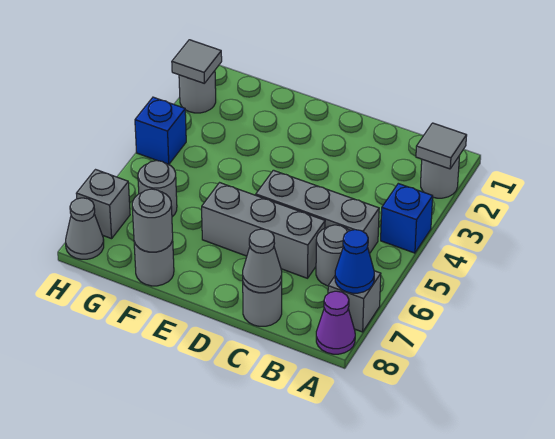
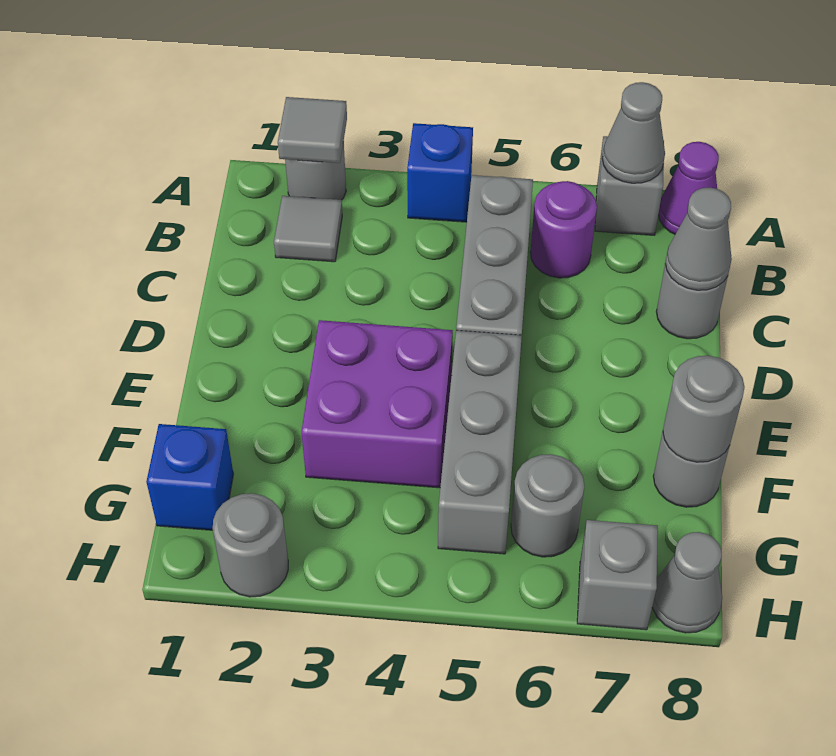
blue 1x1 cone [335,230,374,293] -> grey 1x1 cone [602,82,665,183]
grey 1x1 round brick [316,225,350,286] -> purple 1x1 round brick [530,181,597,278]
grey 1x3 brick [202,183,325,278] -> grey 1x3 brick moved to [438,330,522,554]
none -> purple 2x2 brick [301,320,453,488]
grey 1x1 tile [172,40,222,83] -> grey 1x1 tile moved to [274,196,342,262]
blue 1x1 brick [135,97,186,165] -> blue 1x1 brick moved to [146,424,234,530]

